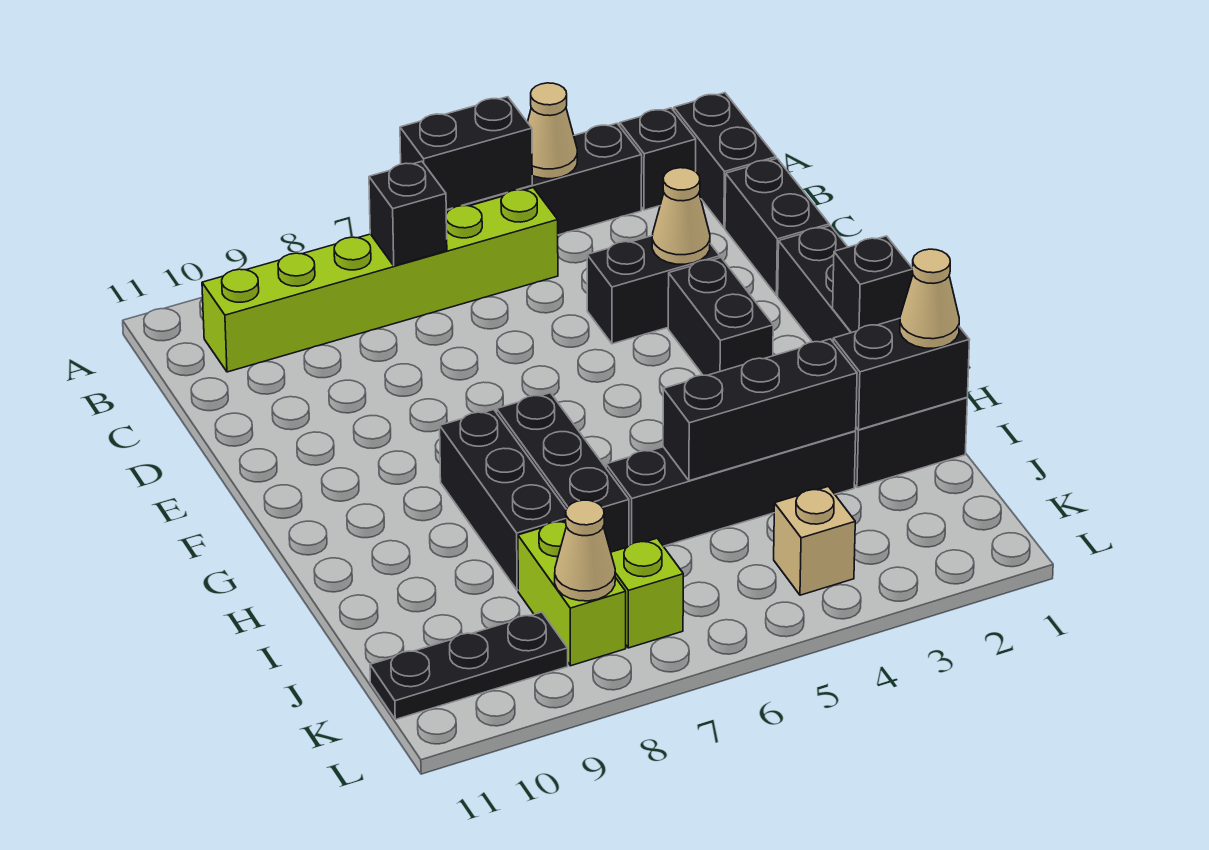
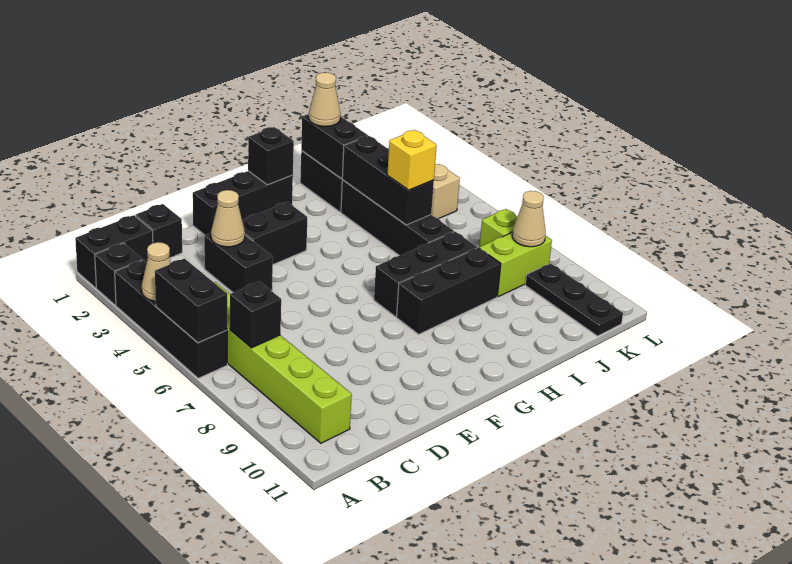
black 1x2 brick [725,159,829,296] -> black 1x1 brick [135,204,182,258]
none -> yellow 1x1 brick [387,130,437,190]

